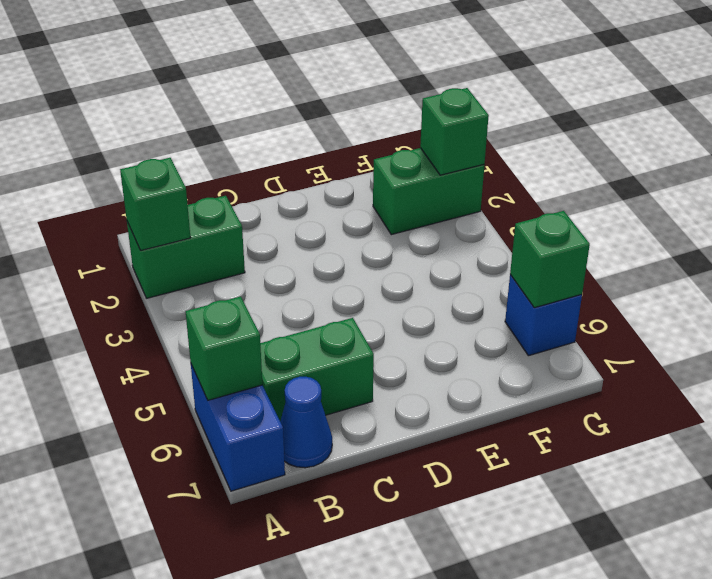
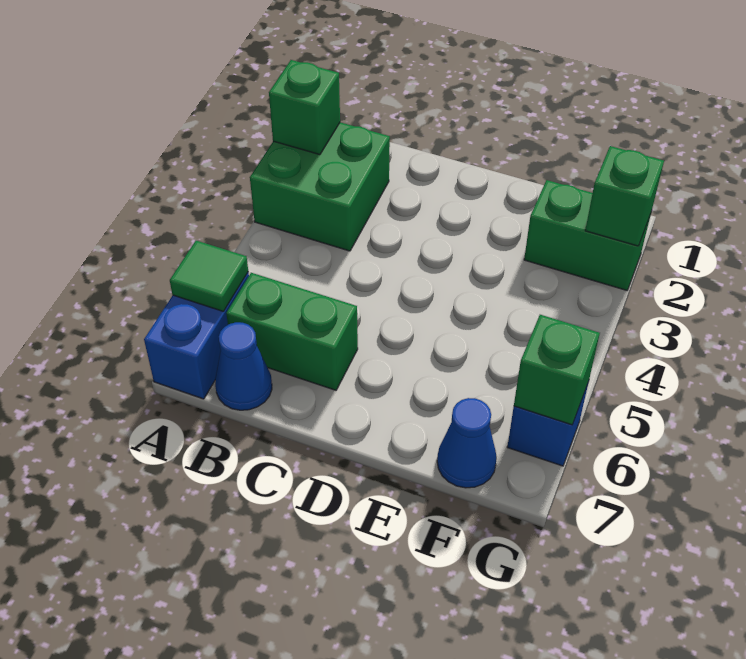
green 1x2 brick [127,196,245,298] -> green 2x2 brick [250,122,390,251]
green 1x1 brick [185,296,263,400] -> green 1x1 tile [170,241,248,312]
none -> blue 1x1 cone [437,398,497,488]

